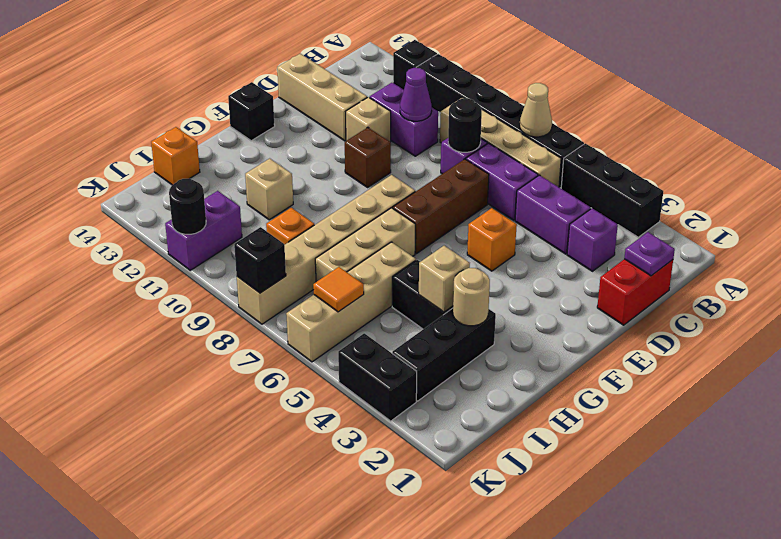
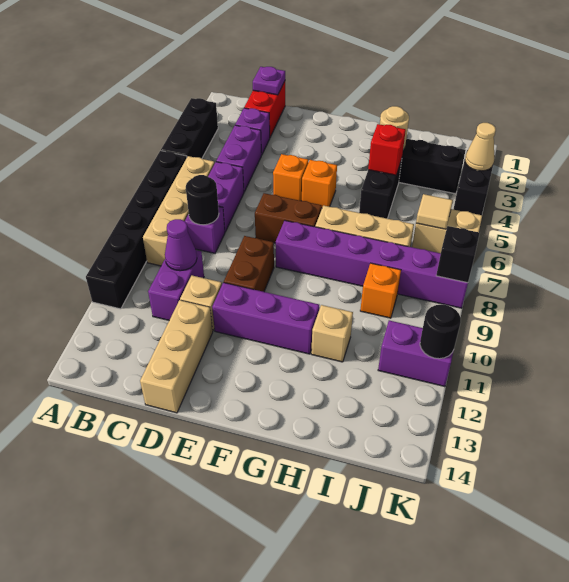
tan 1x1 cone [520,83,552,137] -> tan 1x1 cone moved to [465,123,496,171]
black 1x1 brick [393,40,437,90] -> none
red 1x2 brick [597,259,673,325] -> red 1x2 brick turned to [244,81,285,137]
brown 1x3 brick [393,159,489,254] -> brown 1x2 brick [255,193,322,243]
brown 1x1 brick [345,127,391,187] -> brown 1x2 brick [224,236,274,292]
none -> purple 1x3 brick [212,283,319,354]
tan 1x6 brick [237,175,415,324] -> purple 1x6 brick [276,221,468,308]
black 1x1 brick [228,82,275,141] -> none
tan 1x1 brick [419,246,470,312] -> red 1x1 brick [368,124,406,175]
tan 1x4 brick [286,242,416,362] -> tan 1x2 brick [412,209,482,253]
orange 1x1 brick [151,127,200,185] -> orange 1x1 brick moved to [302,160,337,207]
orange 1x1 tile [313,267,364,312] -> tan 1x1 tile [416,194,453,229]

